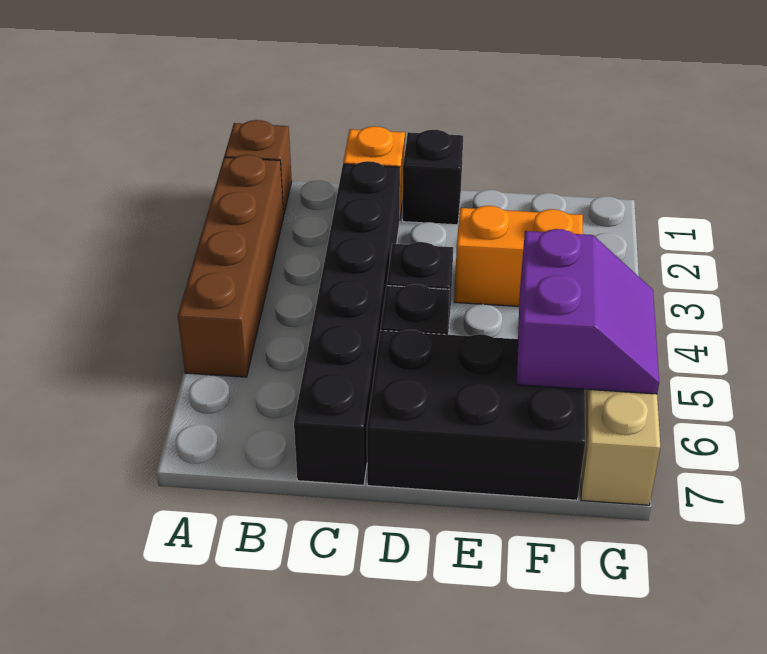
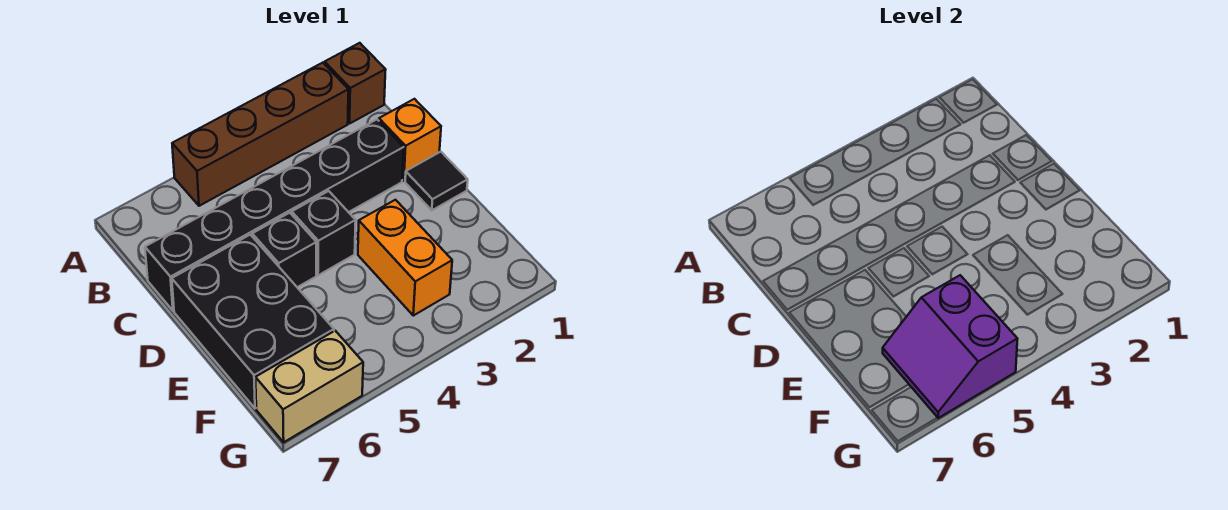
black 1x1 brick [403,130,463,225] -> black 1x1 tile [405,152,468,210]
purple 2x2 slope [516,229,659,394] -> purple 2x2 slope turned to [883,275,1017,418]

